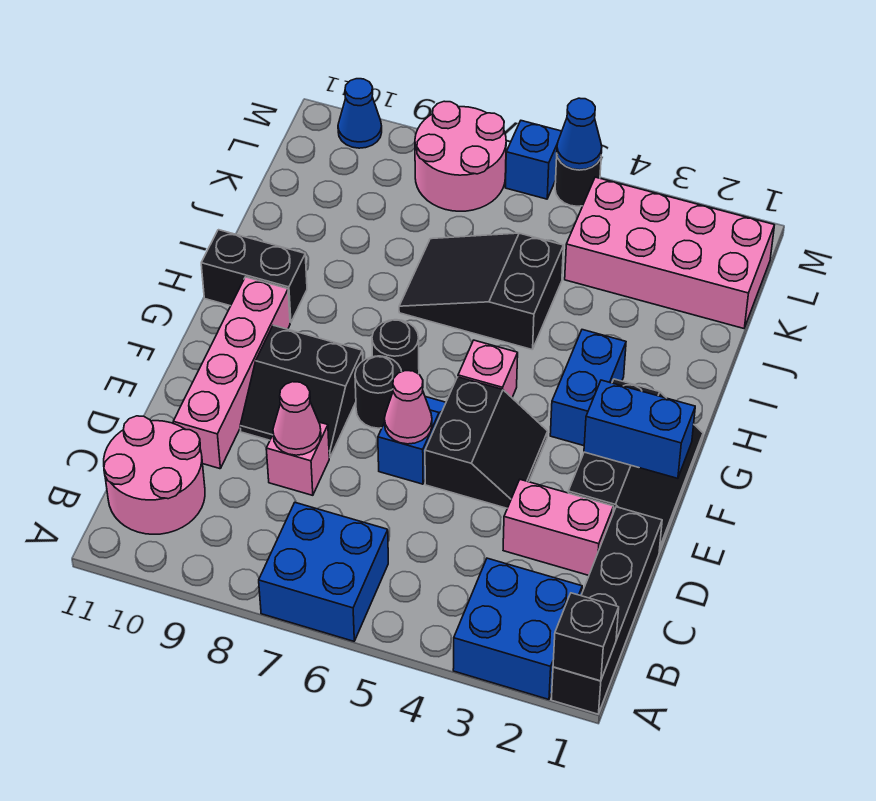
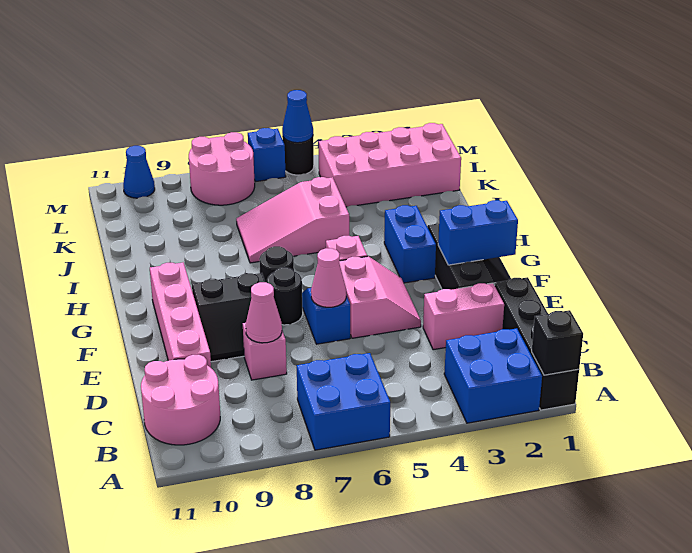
black 2x2 slope [425,377,548,508] -> pink 2x2 slope [339,256,421,338]
black 1x2 brick [201,230,307,323] -> none
black 2x3 slope [399,233,563,350] -> pink 2x3 slope [236,177,349,263]

